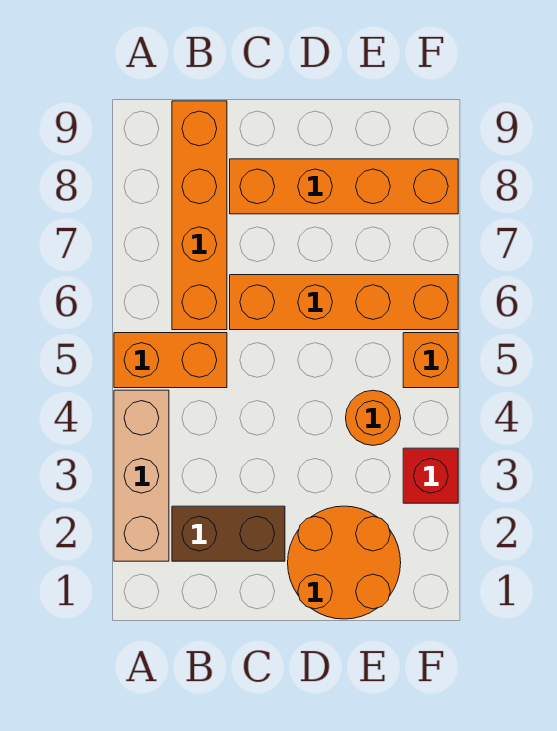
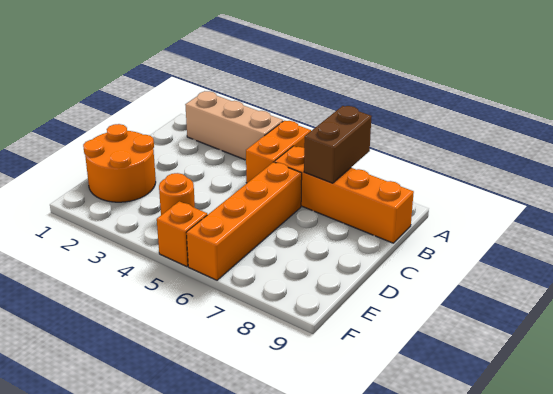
brown 1x2 brick [172,506,285,561] -> brown 1x2 brick moved to [304,106,372,183]
orange 1x4 brick [230,159,458,214] -> none
red 1x1 brick [403,448,458,503] -> none

